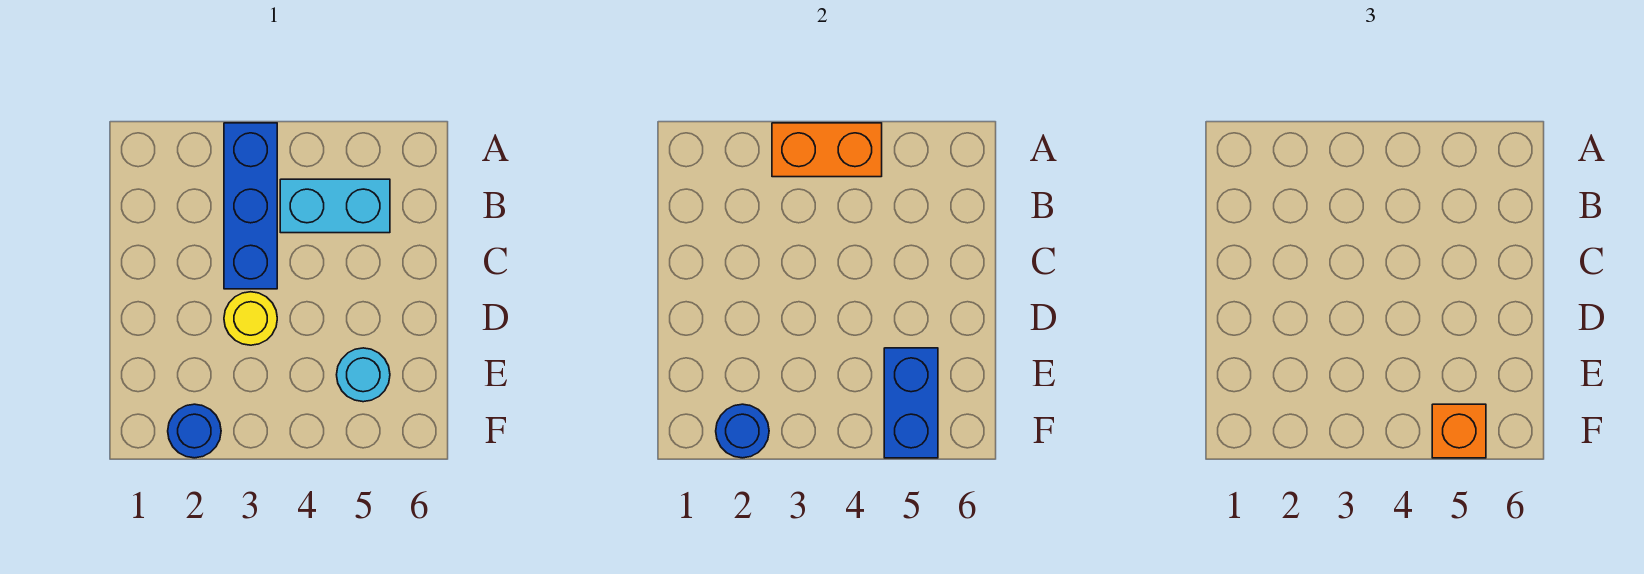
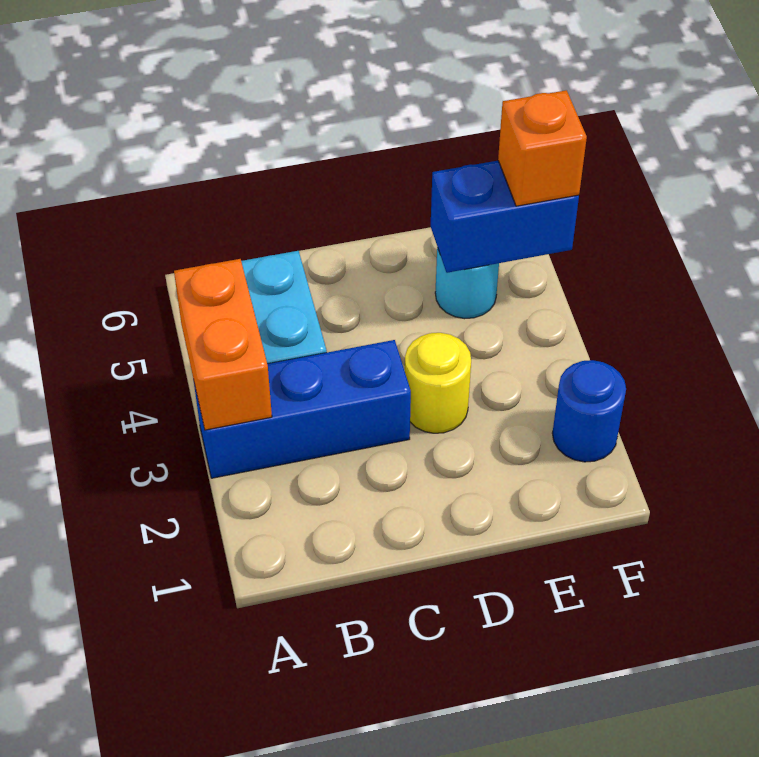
blue 1x1 round brick [716,404,769,458] -> none

